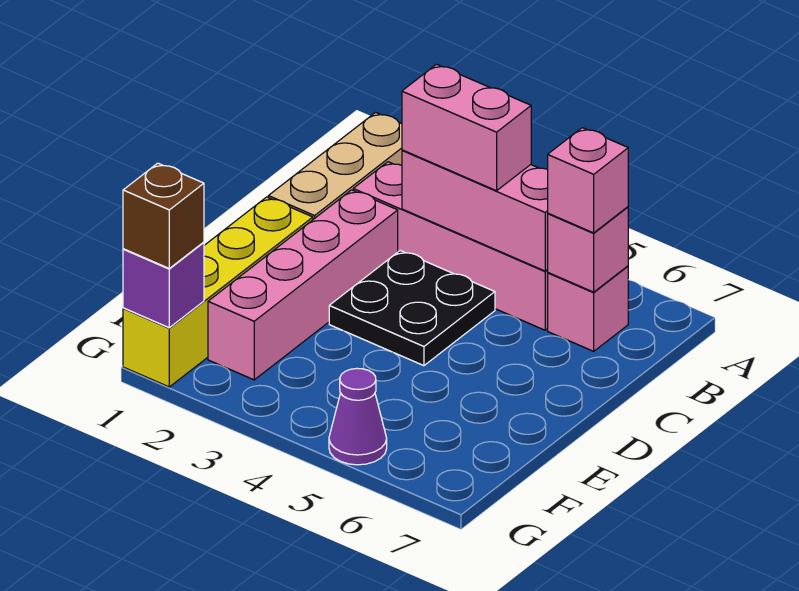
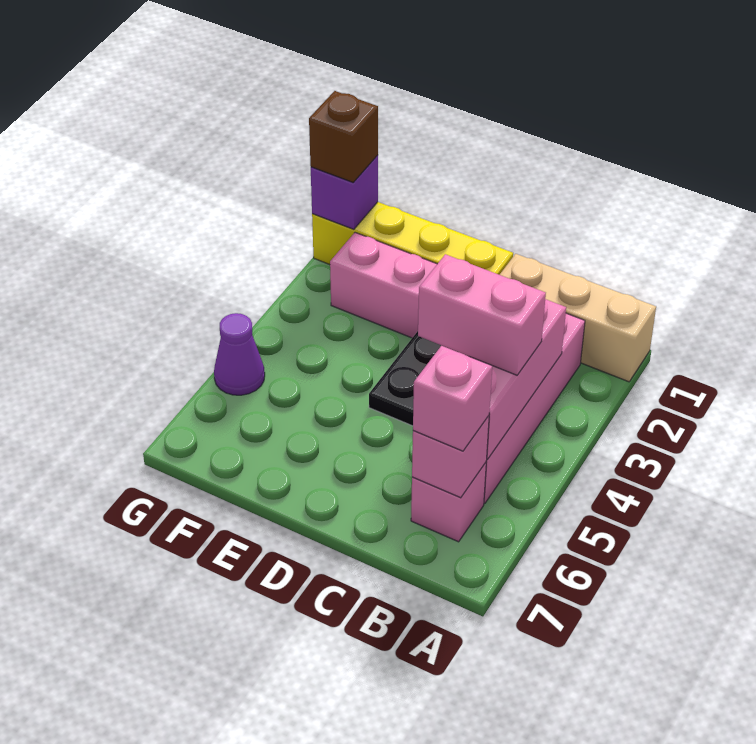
pink 1x2 brick [402,64,531,191] -> pink 1x2 brick turned to [418,254,546,375]

